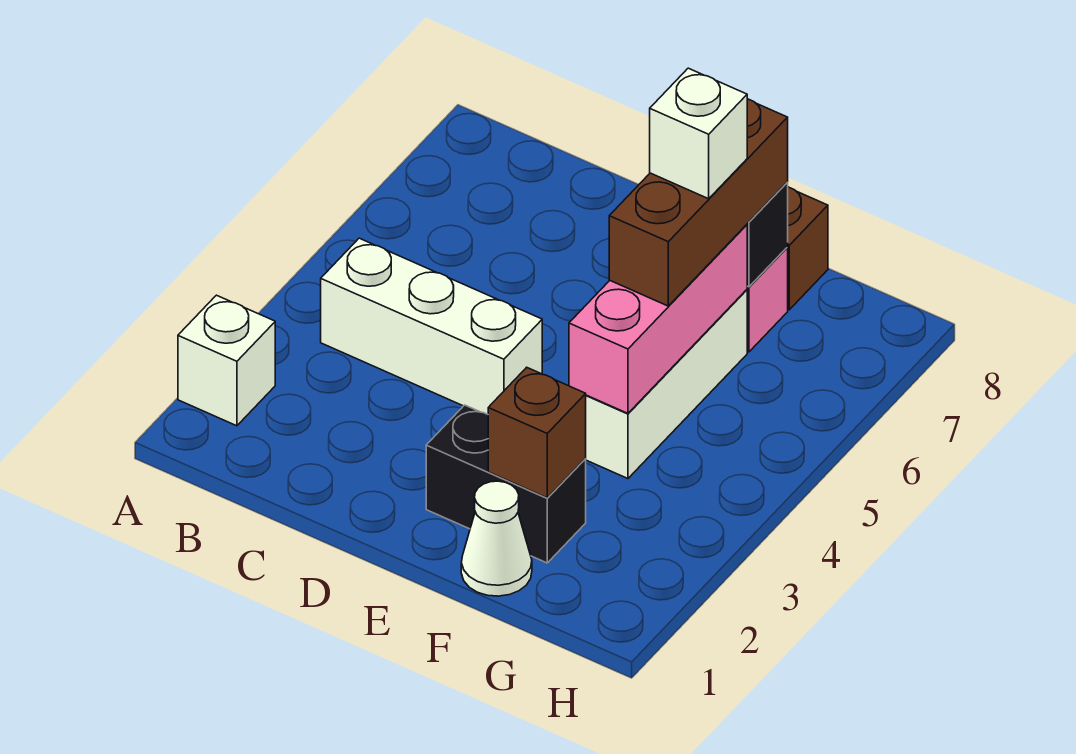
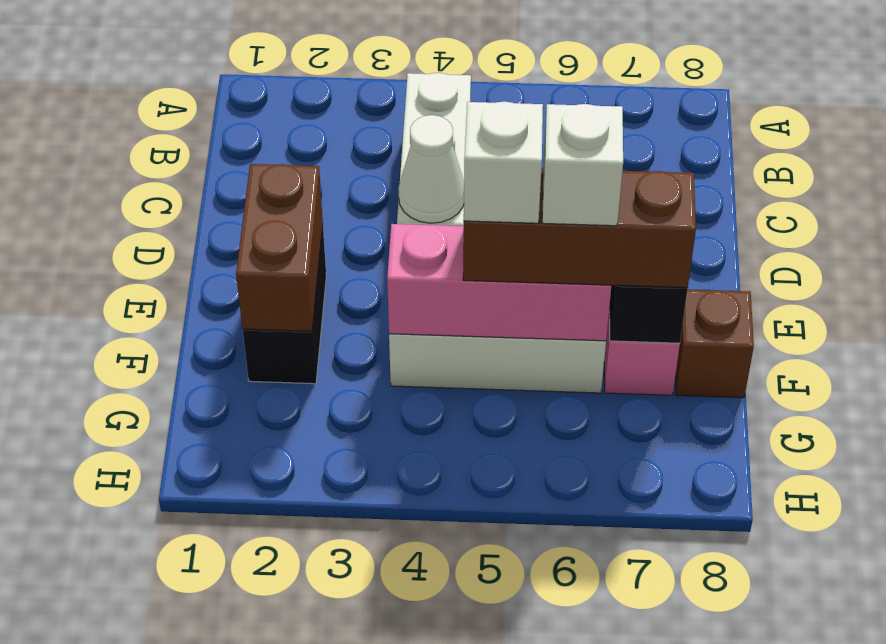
white 1x1 brick [178,295,275,426] -> white 1x1 brick moved to [464,102,543,223]
white 1x1 cone [461,481,532,596] -> white 1x1 cone moved to [398,115,464,223]
brown 1x1 brick [488,367,586,498] -> brown 1x2 brick [236,164,323,331]

